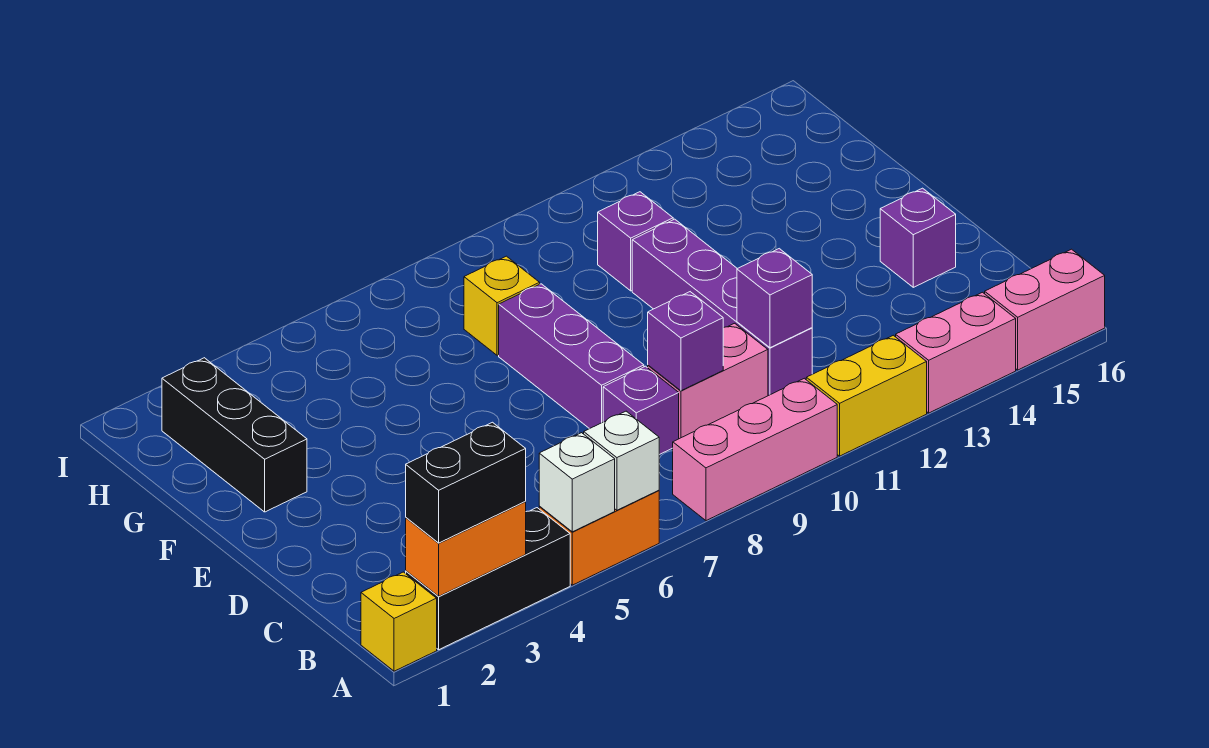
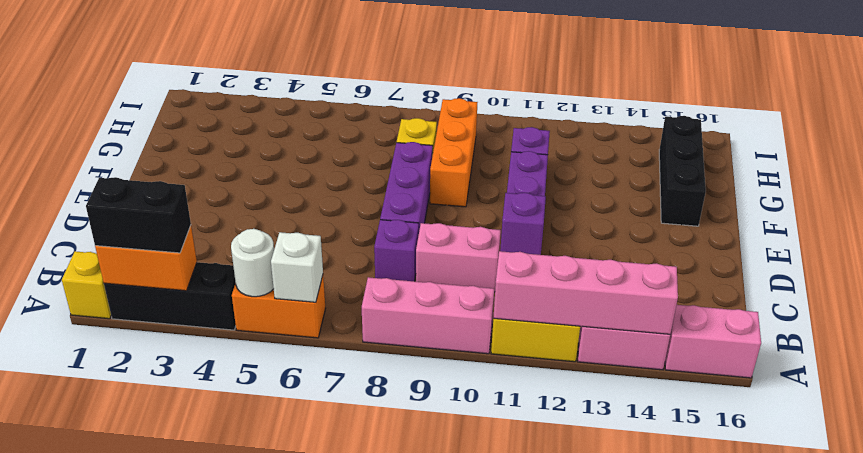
white 1x1 brick [539,433,615,532] -> white 1x1 round brick [231,229,274,297]
none -> pink 1x4 brick [493,251,678,334]
purple 1x1 brick [648,292,723,391] -> none
purple 1x1 brick [880,188,956,287] -> none
black 1x3 brick [162,358,307,512] -> black 1x3 brick moved to [659,116,706,226]
none -> orange 1x3 brick [430,98,477,207]

